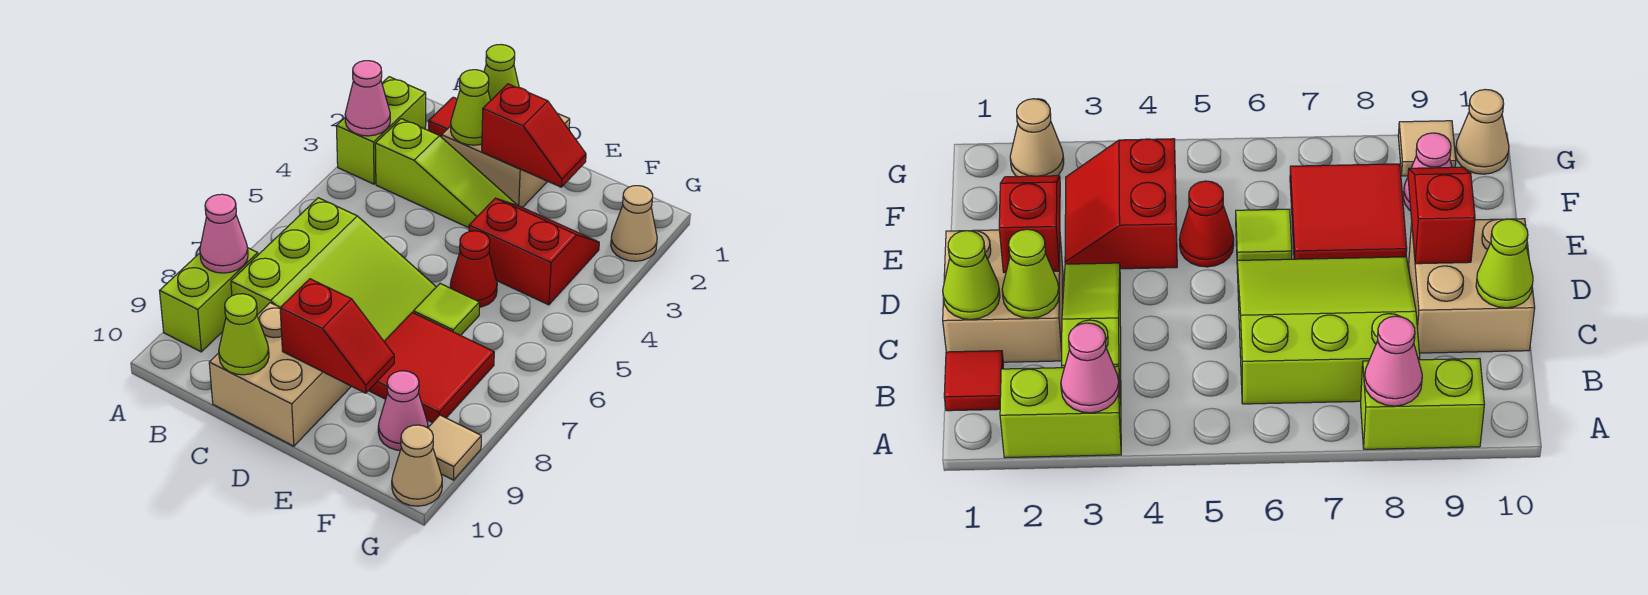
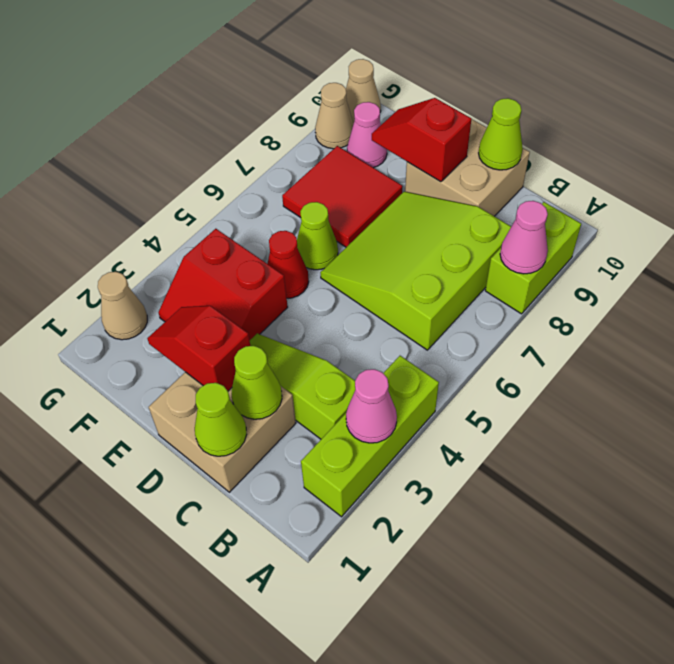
lime 1x2 brick [336,77,426,184] -> lime 1x3 brick [301,356,439,517]
red 1x1 tile [429,97,457,137] -> none
lime 1x1 tile [413,284,480,336] -> lime 1x1 cone [297,202,338,270]
tan 1x1 tile [428,415,481,480] -> tan 1x1 cone [315,83,354,149]

